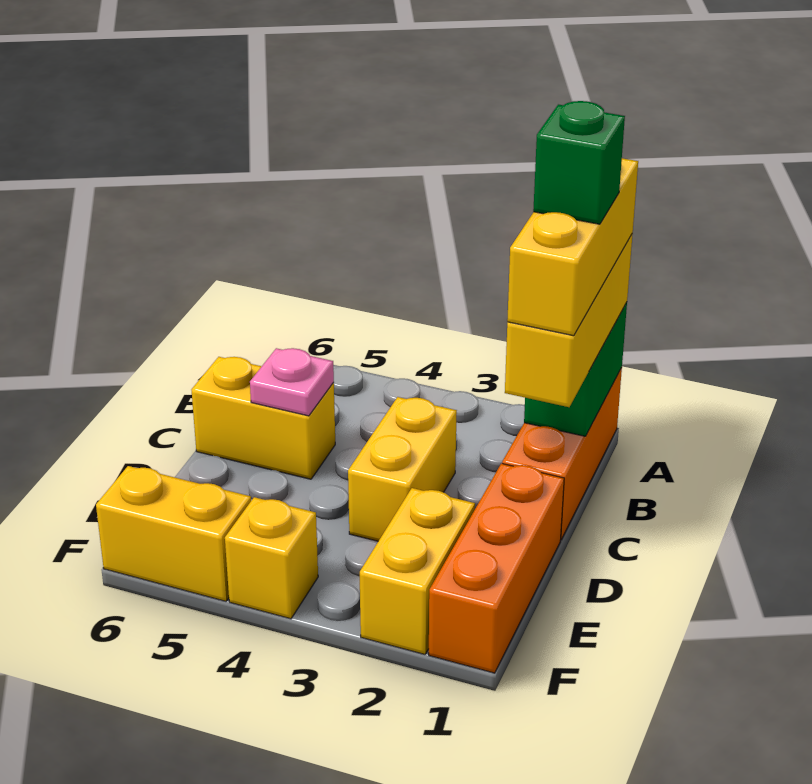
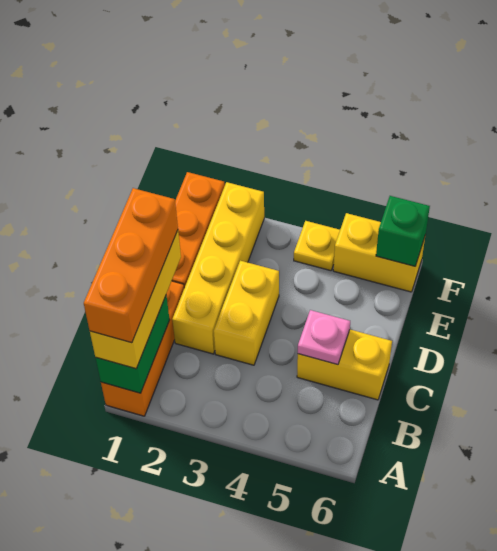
yellow 1x3 brick [507,158,638,336] -> orange 1x3 brick [84,188,178,343]
green 1x1 brick [533,101,625,224] -> green 1x1 brick moved to [376,196,430,266]
yellow 1x2 brick [360,488,475,654] -> yellow 1x4 brick [172,182,264,354]
yellow 1x1 brick [225,497,318,619] -> yellow 1x1 plate [294,221,340,271]

